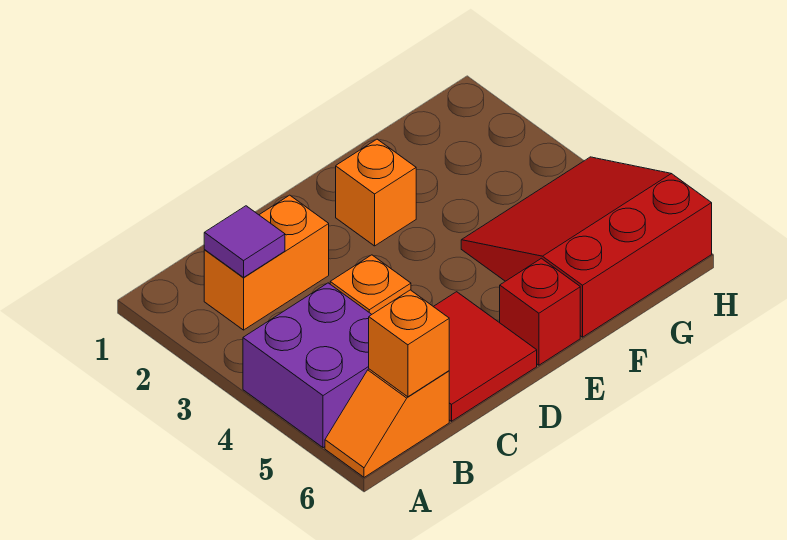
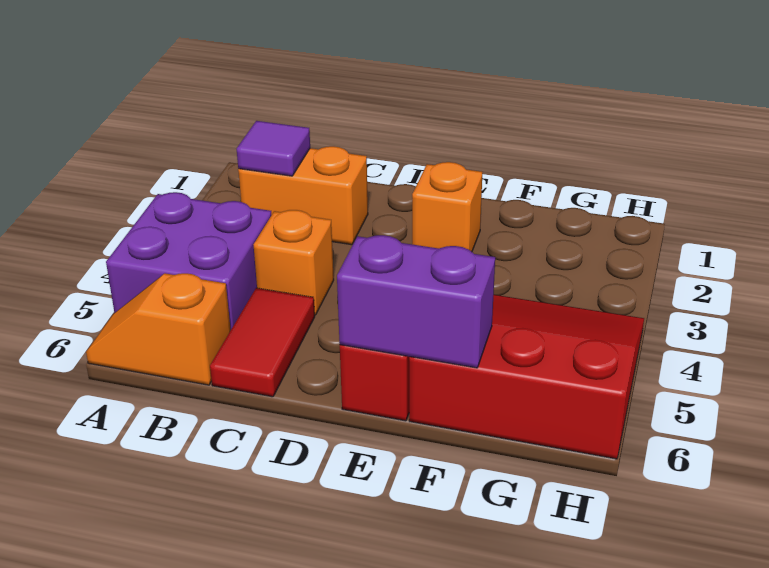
orange 1x1 brick [369,290,449,397] -> none
red 2x2 tile [433,292,537,421] -> red 1x2 tile [210,288,315,397]
none -> purple 1x2 brick [337,235,495,368]

